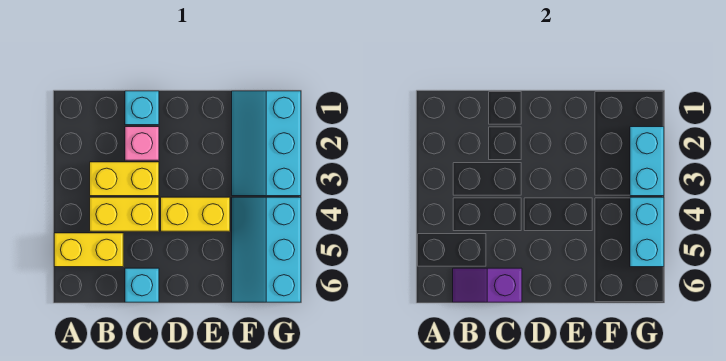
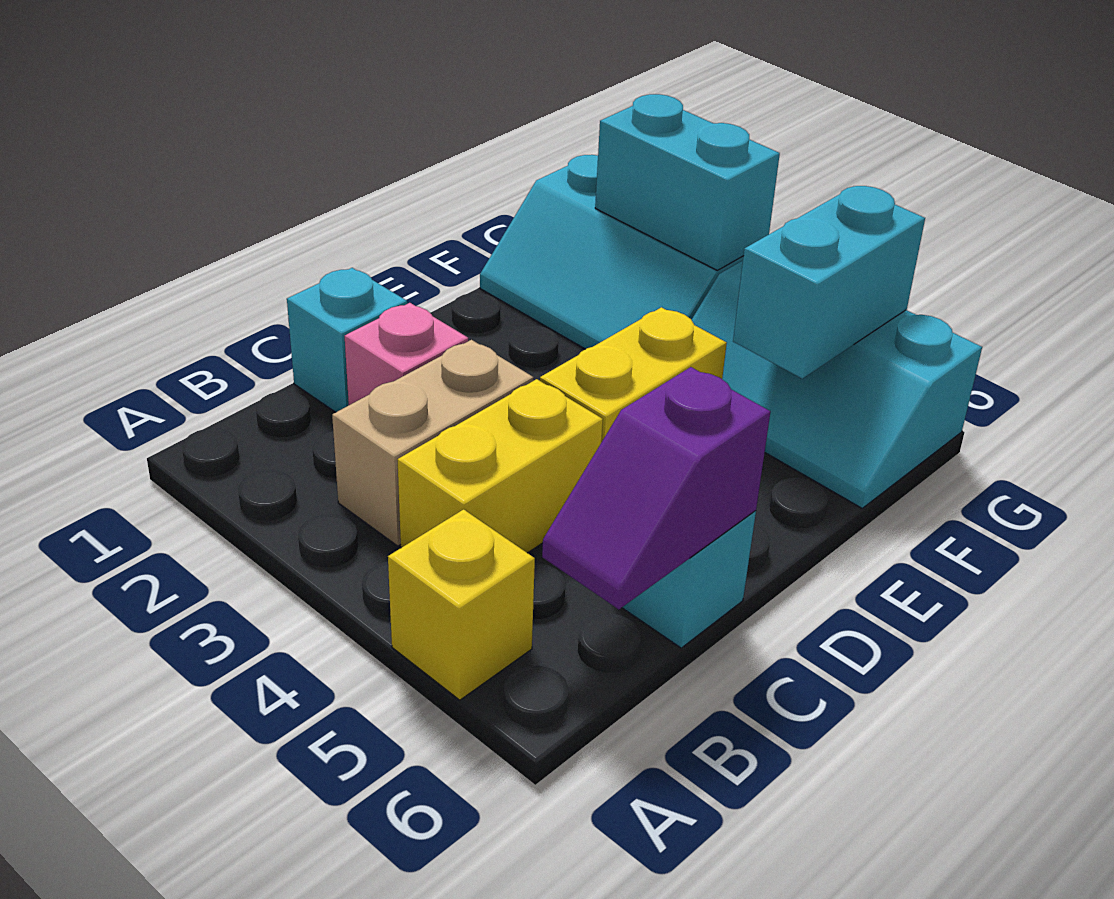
yellow 1x2 brick [54,233,123,267] -> yellow 1x1 brick [388,509,535,700]
yellow 1x2 brick [90,162,159,196] -> tan 1x2 brick [332,340,534,546]
cyan 1x2 brick [630,197,664,267] -> cyan 1x2 brick turned to [733,186,925,379]

